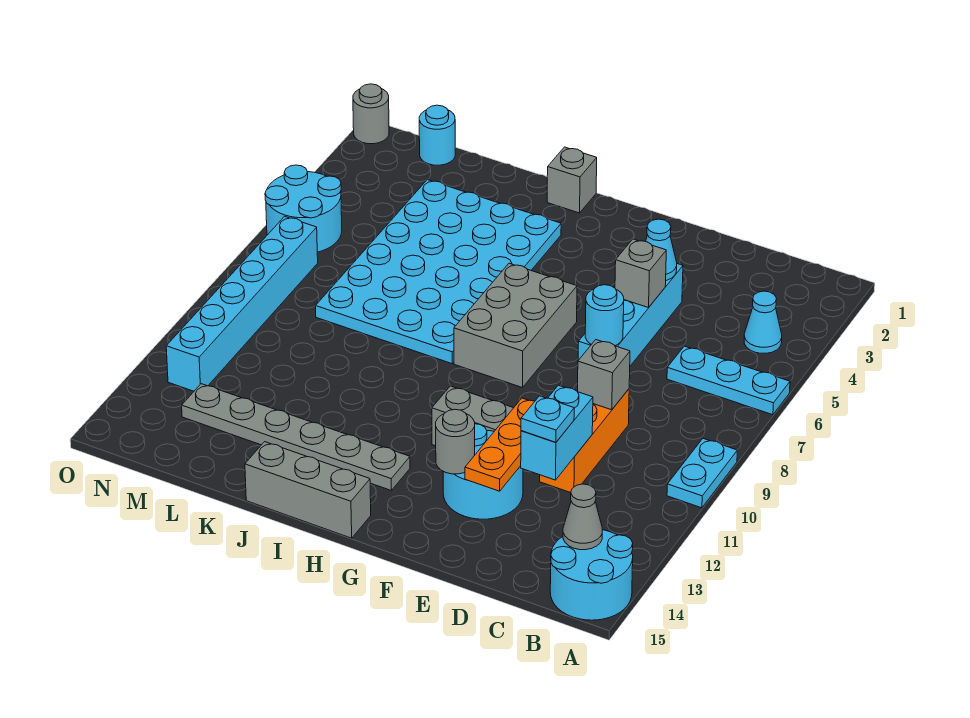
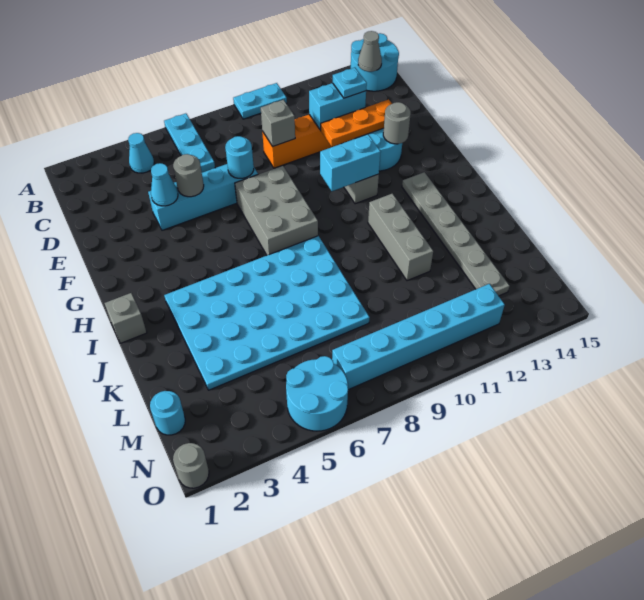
grey 1x1 brick [615,239,666,308] -> grey 1x1 round brick [173,154,204,197]
grey 2x3 brick [454,263,577,388] -> grey 2x3 brick turned to [235,166,318,255]
none -> cyan 1x2 brick [320,134,381,191]
grey 1x3 brick [245,442,371,538] -> grey 1x3 brick moved to [368,193,433,281]

